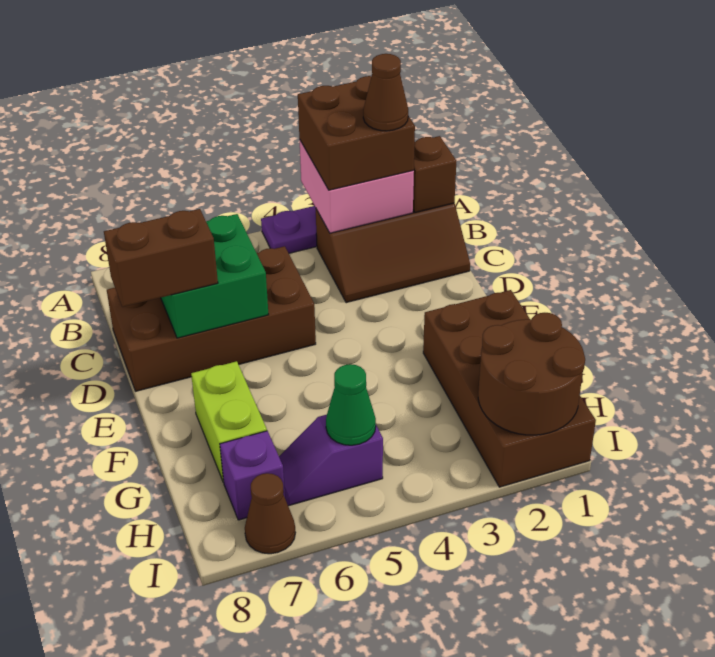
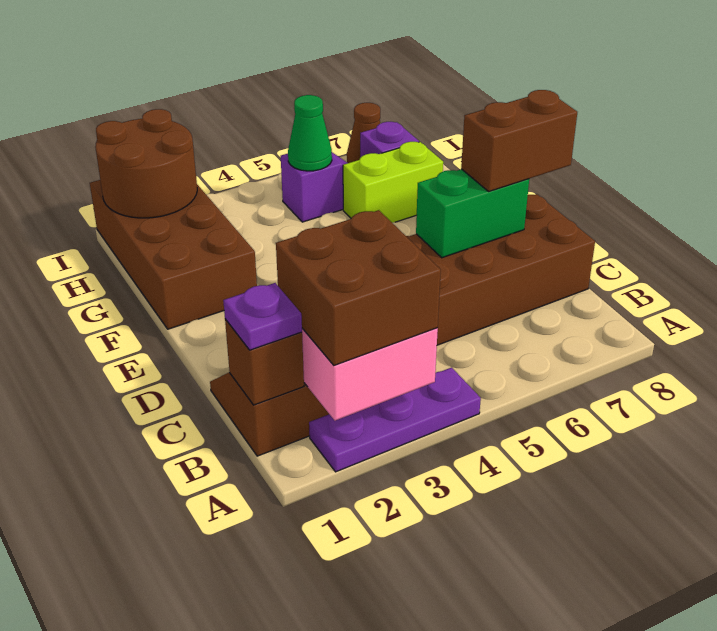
none -> purple 1x1 plate [223,283,302,350]
brown 1x1 cone [363,54,408,131] -> none
green 2x2 brick [161,214,269,338] -> green 1x2 brick [416,169,529,258]
lime 1x2 brick [191,361,267,482] -> lime 1x2 brick turned to [343,142,443,223]

